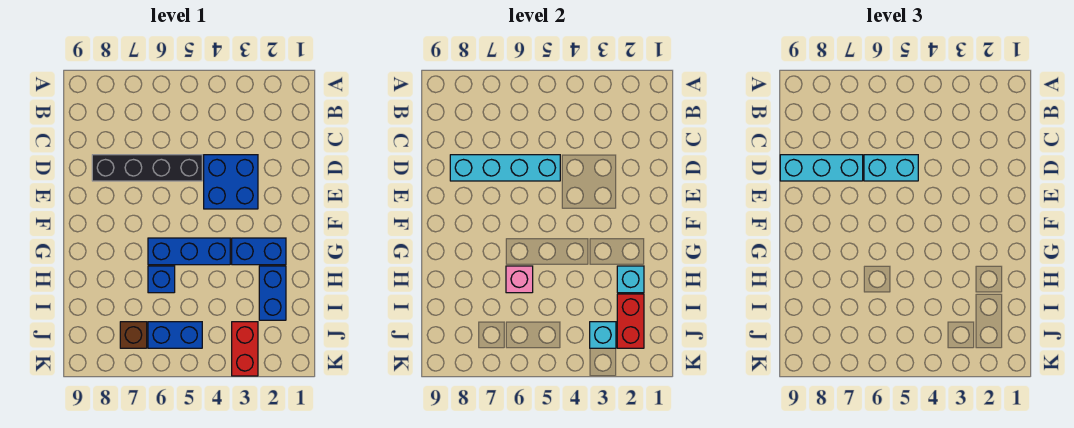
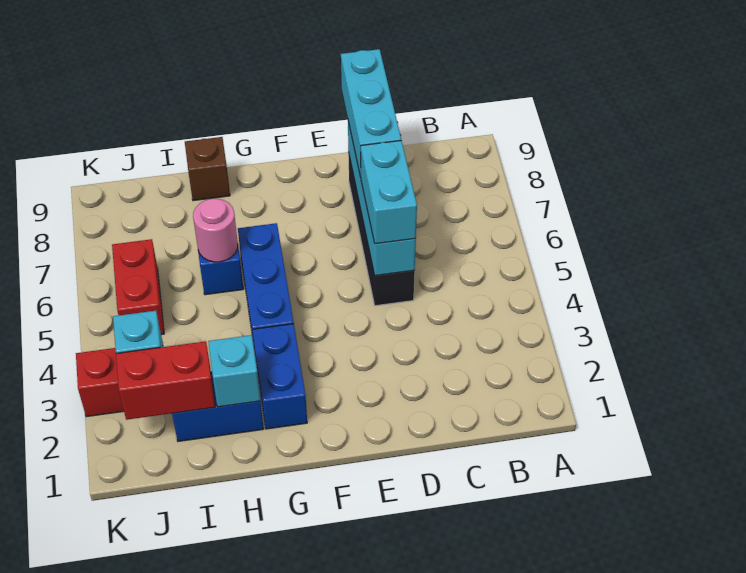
blue 2x2 brick [204,155,258,209] -> none
pink 1x1 brick [506,266,533,293] -> pink 1x1 round brick [193,199,238,262]
blue 1x2 brick [148,322,202,348] -> red 1x2 brick [112,239,164,335]
brown 1x1 brick [120,322,147,348] -> brown 1x1 brick moved to [185,137,230,201]

